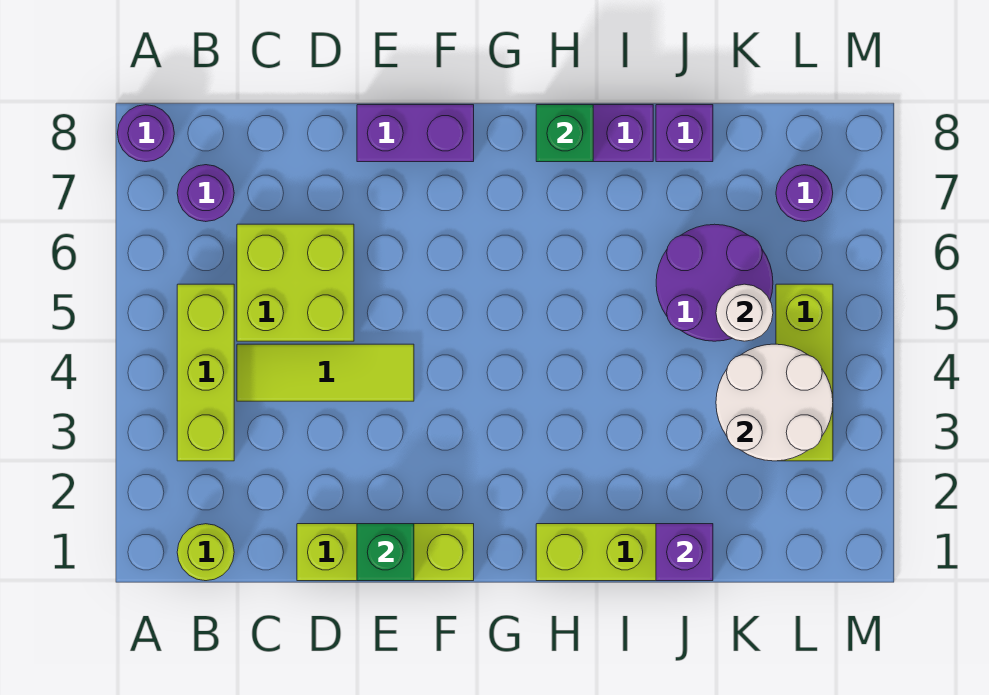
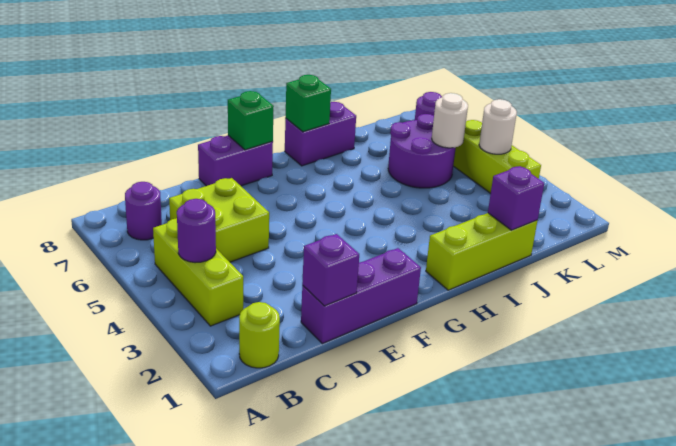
purple 1x1 round brick [117,105,174,162] -> purple 1x1 round brick moved to [177,199,216,263]
lime 1x3 tile [237,344,414,401] -> none
lime 1x3 brick [297,524,474,581] -> purple 1x3 brick [301,248,421,344]
green 1x1 brick [357,524,414,581] -> green 1x1 brick moved to [228,91,274,150]
purple 1x1 brick [656,105,713,162] -> purple 1x1 brick moved to [302,234,359,306]
white 2x2 round brick [716,344,833,461] -> white 1x1 round brick [479,99,517,154]

